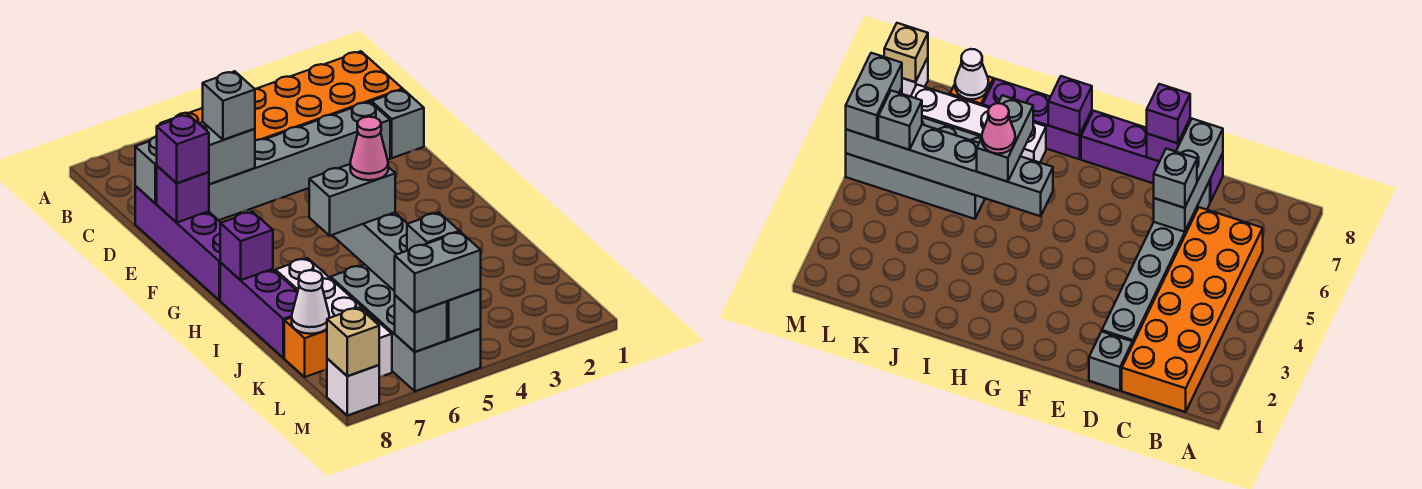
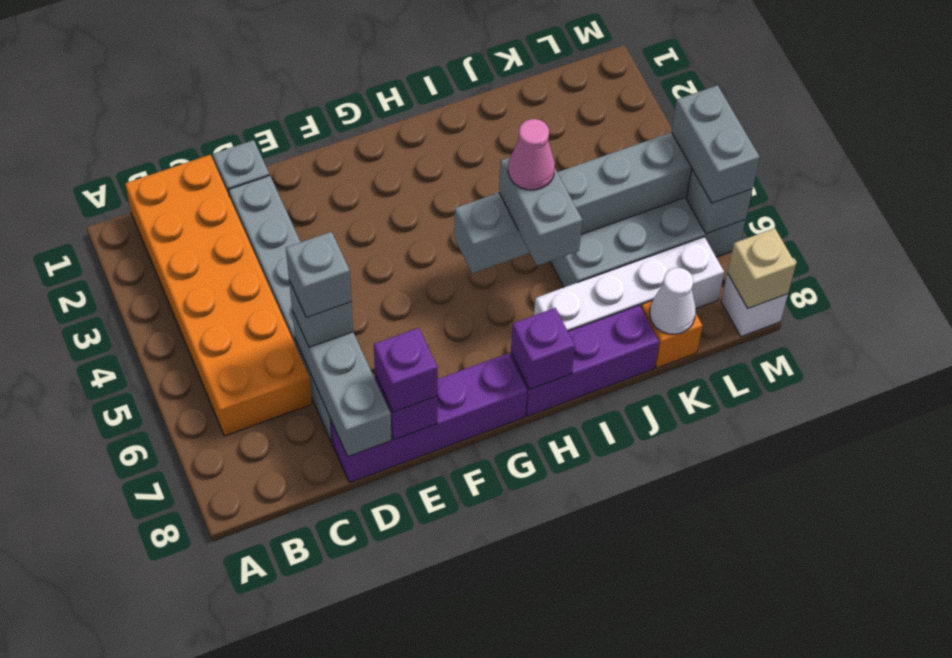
grey 1x1 brick [407,213,459,251] -> grey 1x1 brick moved to [286,232,351,318]

